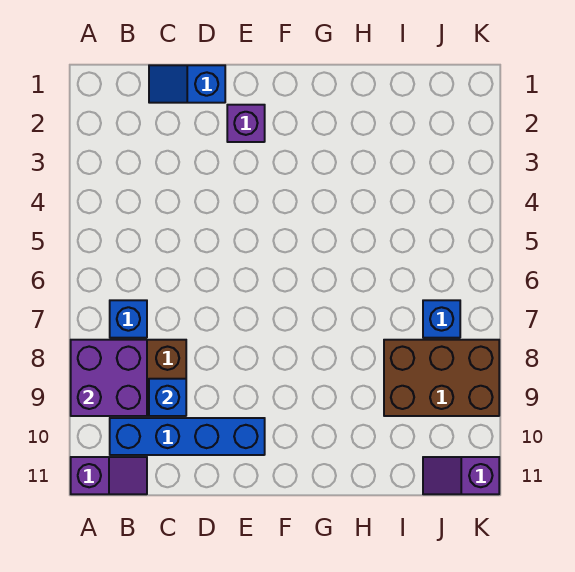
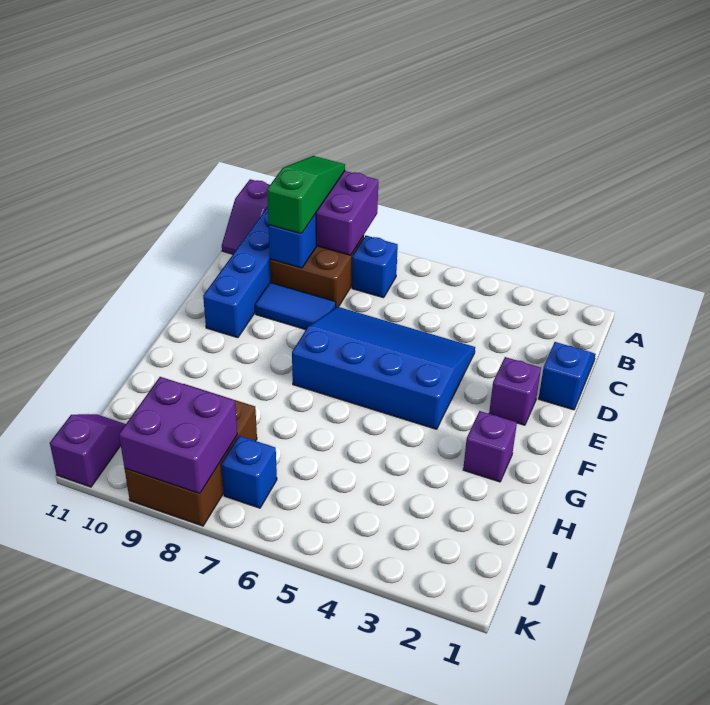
none -> green 1x3 slope [267,156,345,234]
none -> blue 3x4 slope [292,307,475,429]
none -> blue 1x2 tile [255,282,336,330]
none -> purple 1x1 brick [463,411,517,482]
none -> purple 2x2 brick [119,377,237,494]

